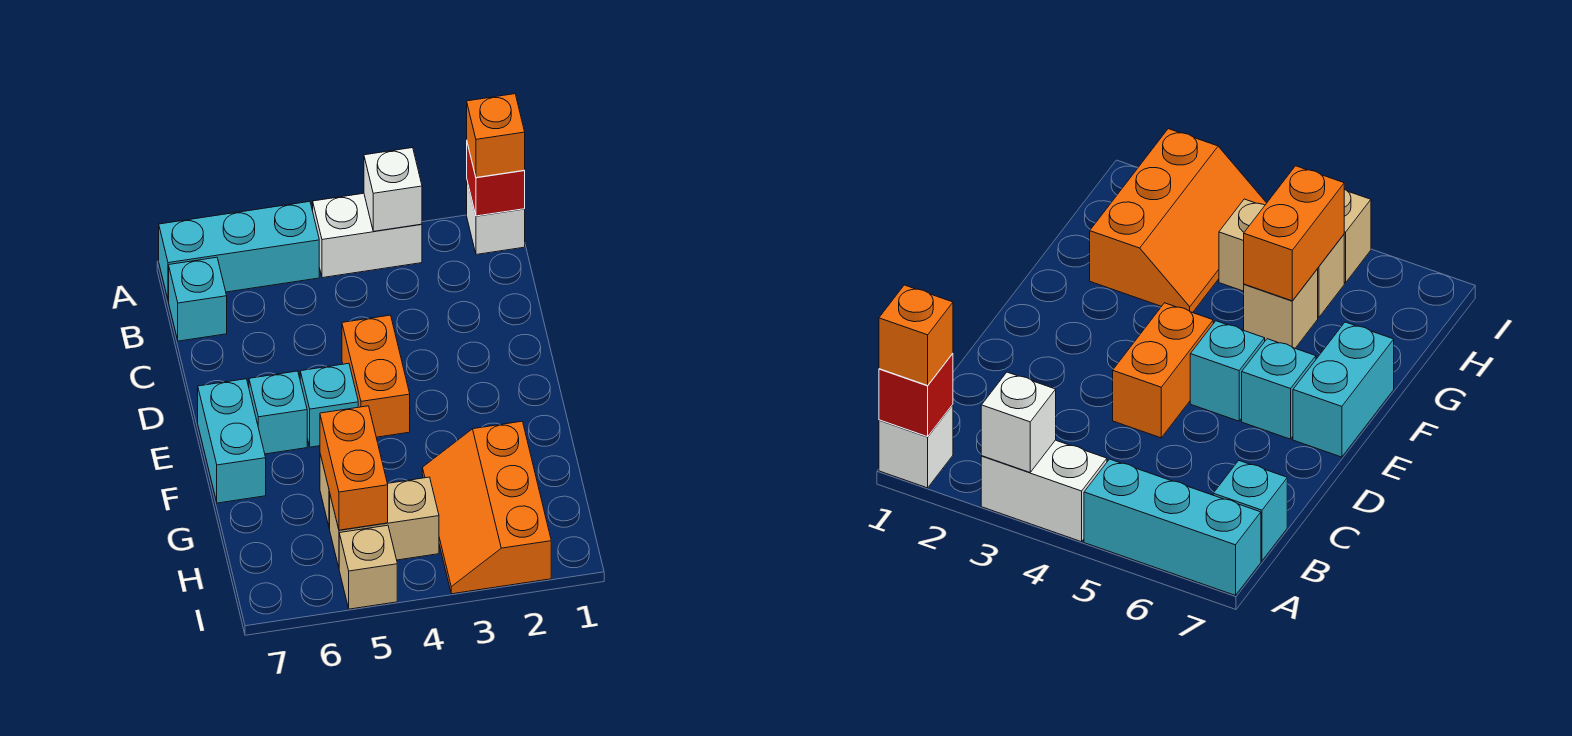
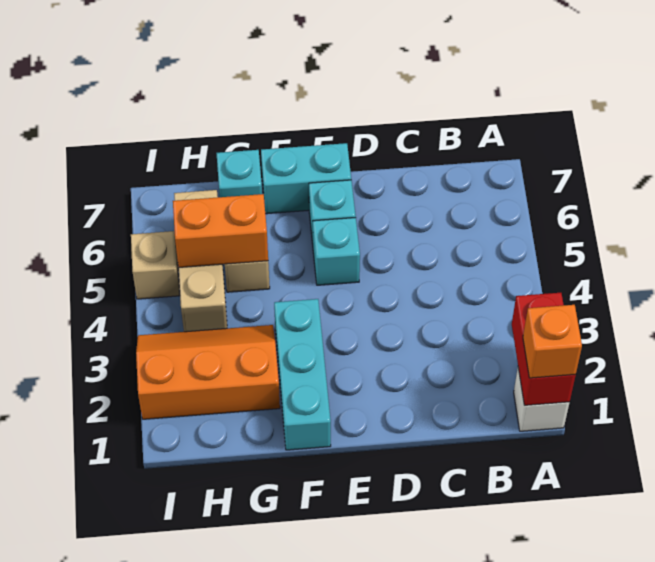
red 1x1 brick [467,143,525,216] -> red 1x2 brick [512,293,576,405]
white 1x2 brick [313,193,422,278] -> none
white 1x1 brick [364,148,422,231] -> none
cyan 1x3 brick [159,202,319,301] -> cyan 1x3 brick moved to [274,299,331,450]
cyan 1x1 brick [169,257,227,341] -> cyan 1x1 brick moved to [216,150,262,197]
orange 1x2 brick [342,315,410,437] -> none
tan 1x2 brick [330,477,439,567] -> tan 1x3 brick [174,190,227,332]

